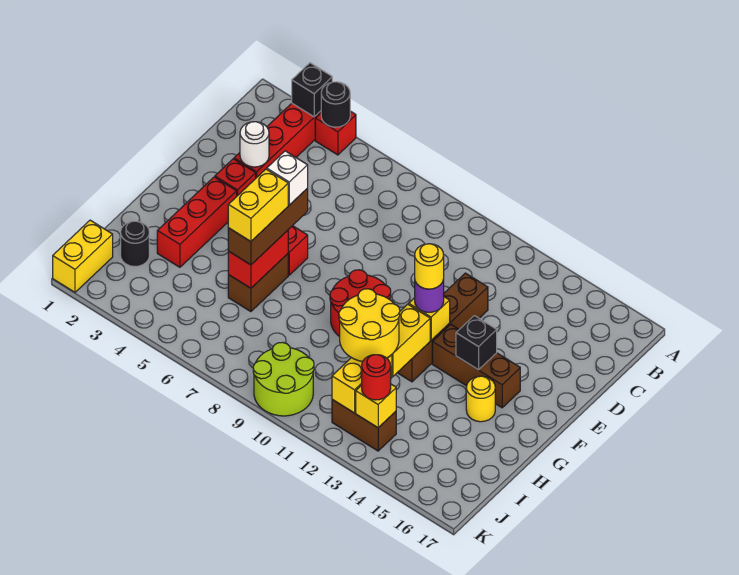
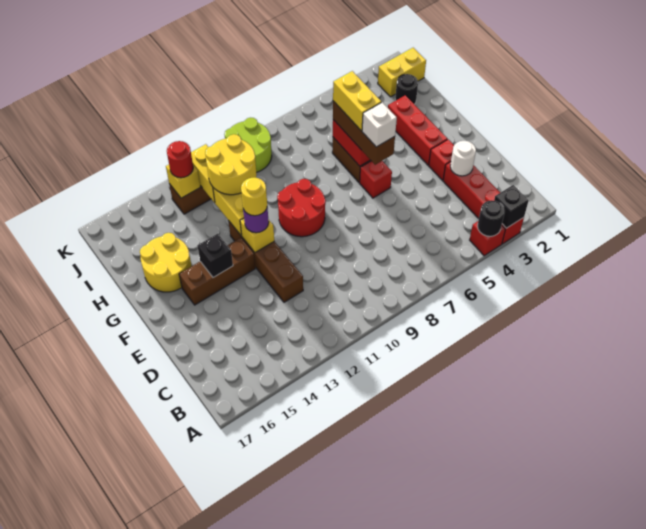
yellow 1x1 round brick [466,376,495,422] -> yellow 2x2 round brick [140,233,192,292]
yellow 1x2 brick [53,220,113,292] -> yellow 1x2 brick turned to [378,48,426,97]

